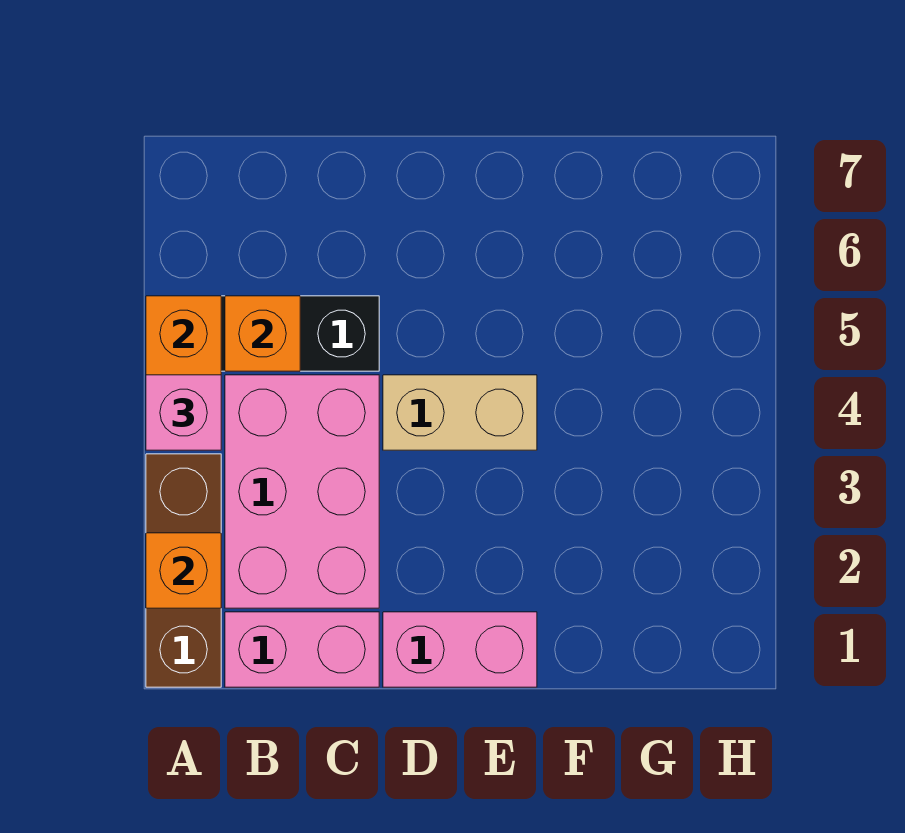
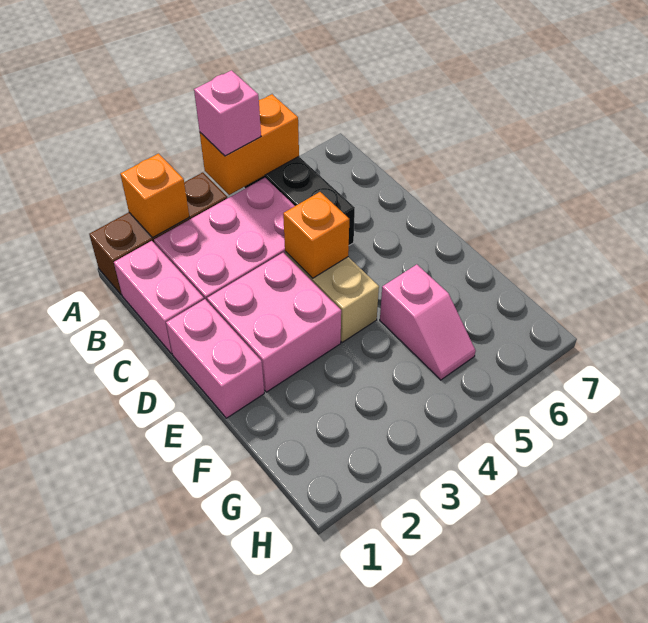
orange 1x1 brick [225,296,300,371] -> orange 1x1 brick moved to [283,192,349,278]
none -> pink 2x2 brick [207,253,341,392]
none -> pink 1x2 slope [380,264,476,380]

